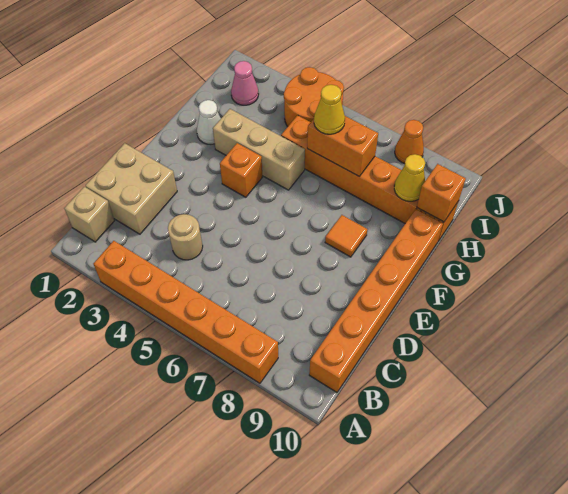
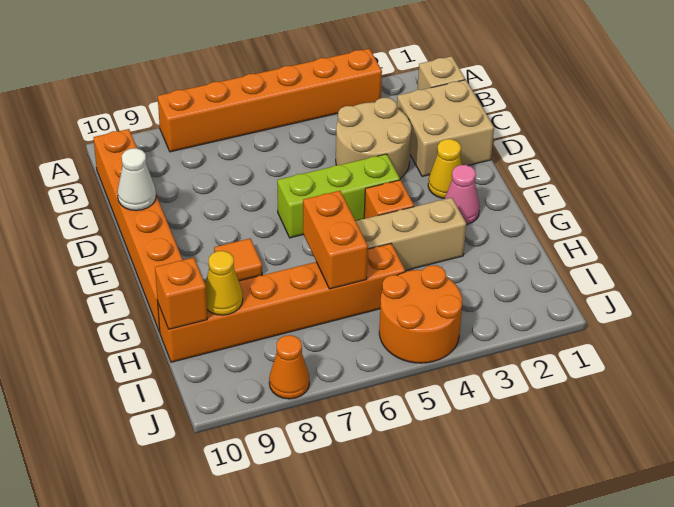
tan 1x1 round brick [168,214,203,260] -> tan 2x2 round brick [336,98,411,178]
none -> lime 1x3 brick [277,154,400,238]
white 1x1 cone [197,100,221,144] -> white 1x1 cone moved to [117,148,156,211]
orange 1x2 brick [307,116,378,176] -> orange 1x2 brick turned to [303,191,368,289]
yellow 1x1 cone [314,85,345,134] -> yellow 1x1 cone moved to [428,139,462,198]
pink 1x1 cone [231,61,259,105] -> pink 1x1 cone moved to [445,165,480,224]

